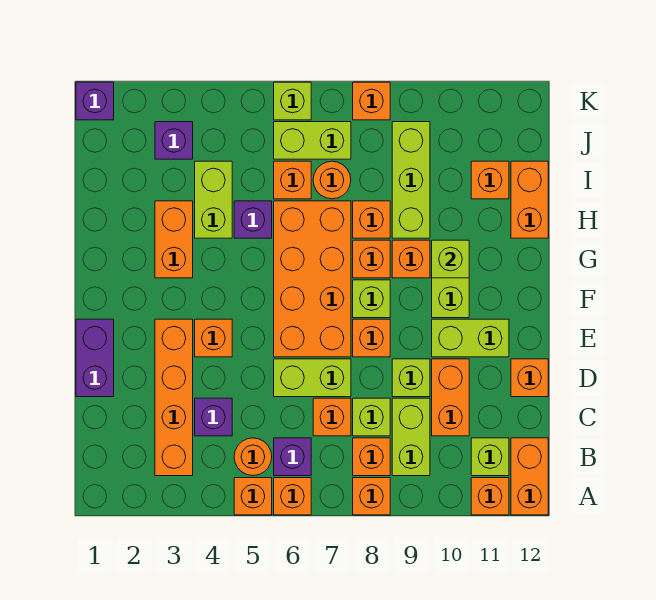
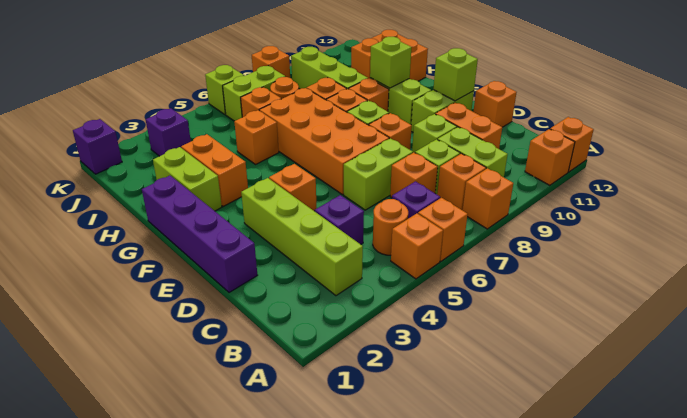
orange 1x2 brick [511,438,548,515] -> orange 1x1 brick [550,117,594,172]
orange 1x4 brick [155,319,193,476] -> lime 1x4 brick [241,178,363,296]
lime 1x1 brick [471,438,509,476] -> lime 1x1 brick moved to [433,48,478,101]
purple 1x2 brick [76,319,114,397] -> purple 1x4 brick [142,176,257,293]
lime 1x2 brick [195,161,232,238] -> lime 1x2 brick moved to [153,147,222,211]
purple 1x1 brick [234,201,272,238] -> orange 1x1 brick [234,110,279,164]

